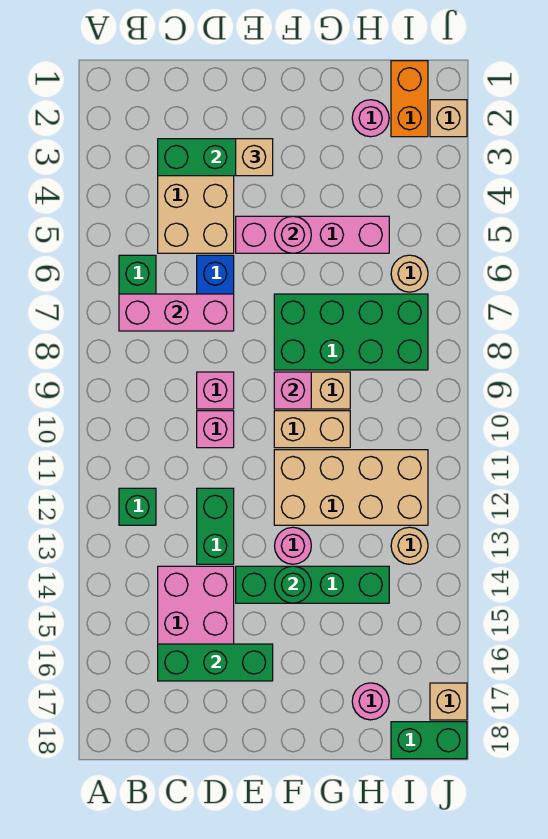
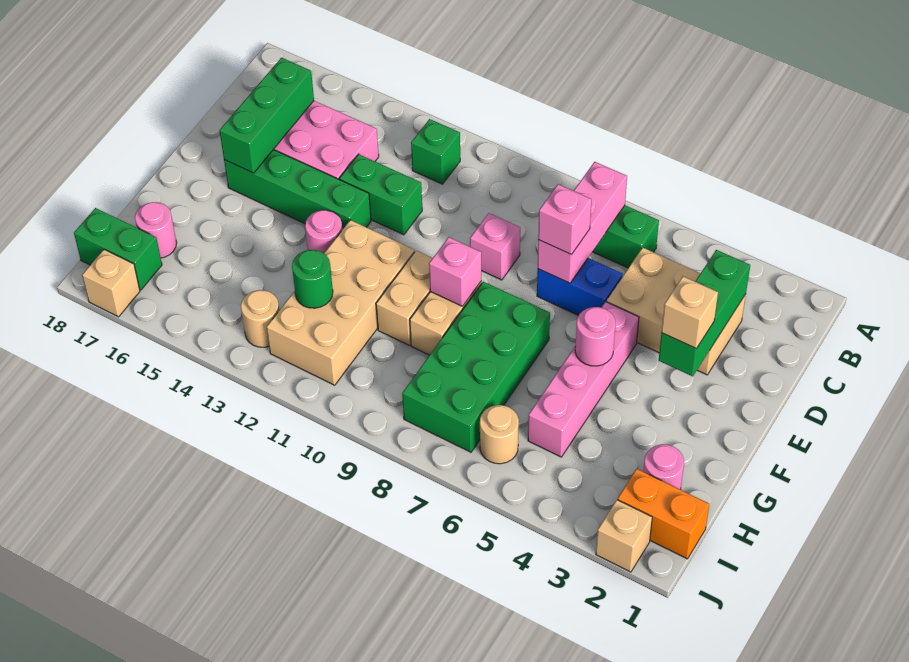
pink 1x1 brick [197,411,234,448] -> pink 1x1 brick moved to [538,184,592,255]
green 1x4 brick [236,566,389,603] -> green 1x4 brick turned to [224,150,371,230]
green 1x1 round brick [274,566,311,603] -> green 1x1 round brick moved to [292,250,333,308]
green 1x2 brick [391,722,467,759] -> green 1x2 brick turned to [74,208,162,290]

